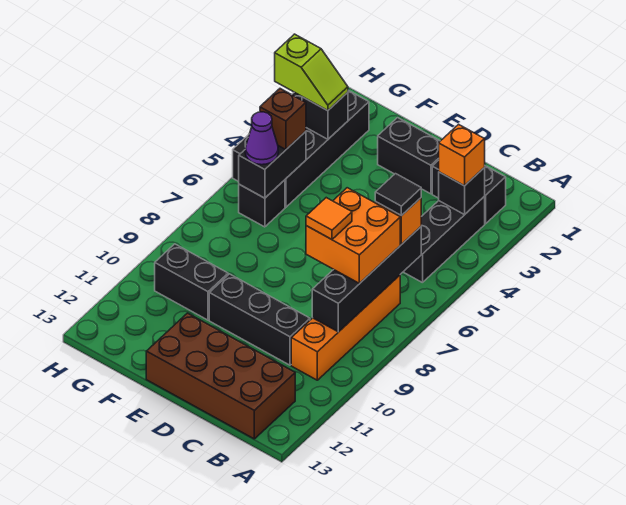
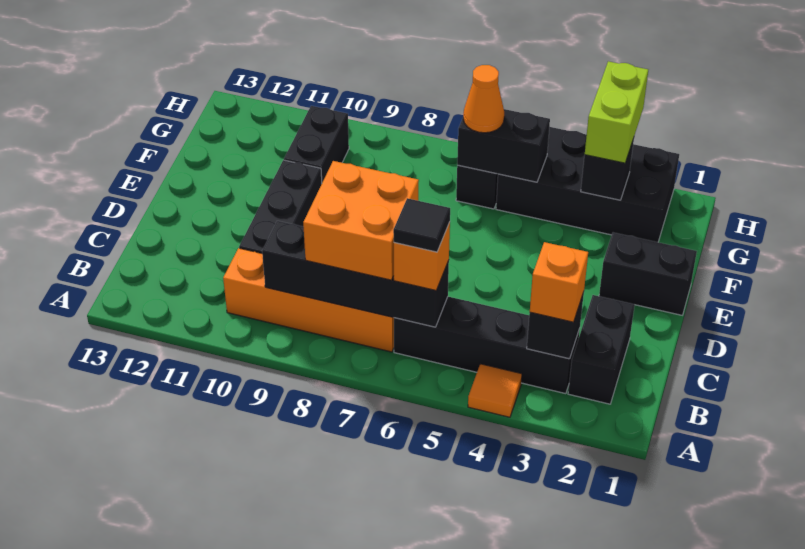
black 1x3 brick [404,197,485,283] -> black 1x4 brick [394,297,580,394]
brown 2x4 brick [146,313,295,439] -> none
orange 1x1 tile [306,198,352,239] -> orange 1x1 tile moved to [468,364,522,417]
black 1x2 brick [378,118,440,194] -> black 1x2 brick turned to [599,233,697,315]
lime 1x2 slope [275,34,348,111] -> lime 1x2 brick [585,61,648,163]
brown 1x1 brick [260,89,306,150] -> none
purple 1x1 cone [245,112,278,165] -> orange 1x1 cone [463,65,504,133]

